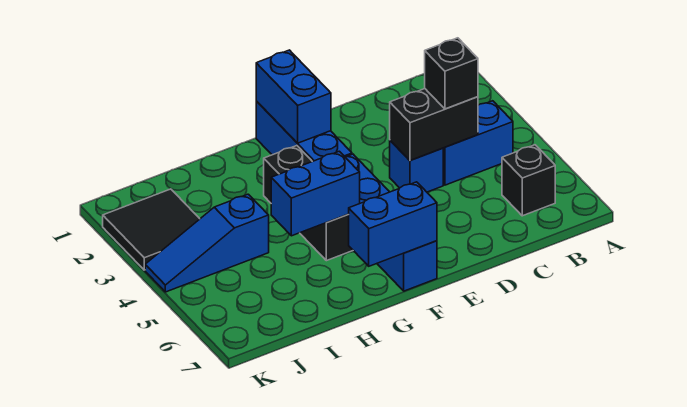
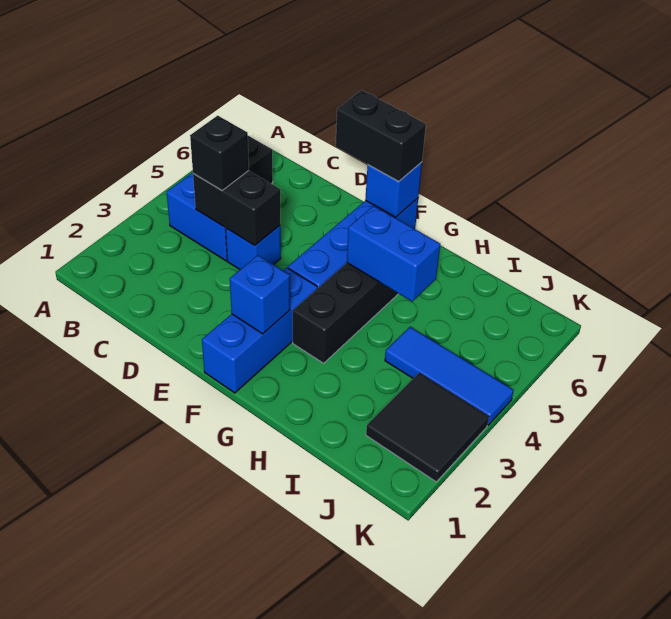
none -> black 1x2 brick [336,90,426,181]
blue 1x2 brick [256,50,331,143] -> blue 1x1 brick [230,255,290,334]
blue 1x2 brick [349,182,437,266] -> blue 1x1 brick [365,162,422,217]
blue 1x3 slope [145,194,269,292] -> blue 1x3 tile [385,327,514,425]

